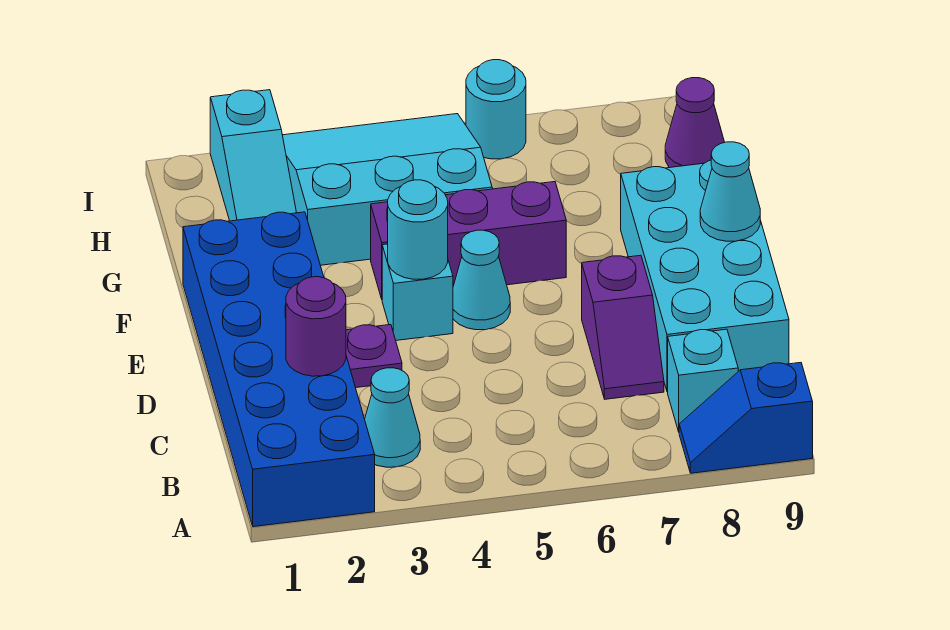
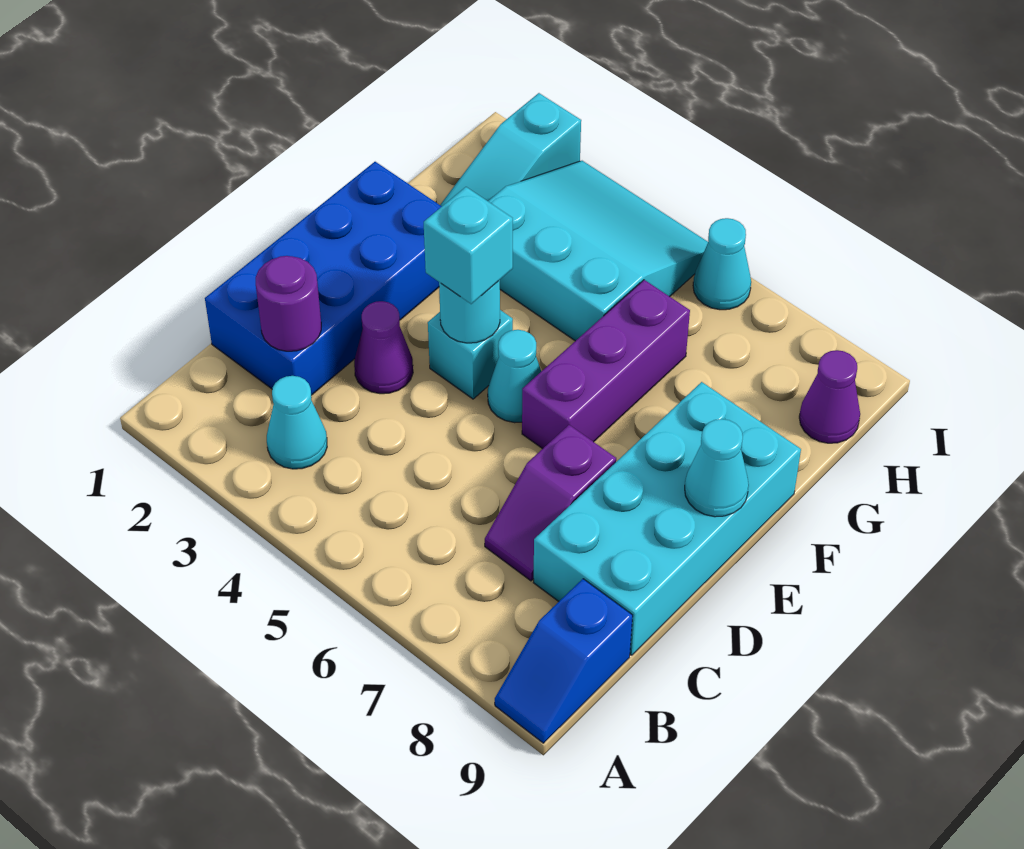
blue 2x6 brick [183,212,375,527] -> blue 2x4 brick [205,162,442,395]
blue 1x2 slope [679,363,813,473] -> blue 1x2 slope turned to [495,579,633,743]
cyan 1x1 brick [668,329,738,432] -> cyan 1x1 brick moved to [424,187,513,304]
purple 1x1 plate [346,325,402,388] -> purple 1x1 cone [354,301,413,394]
purple 1x3 brick [371,182,566,299] -> purple 1x3 brick turned to [522,280,690,449]
cyan 1x1 round brick [466,60,526,159] -> cyan 1x1 cone [693,218,751,310]

